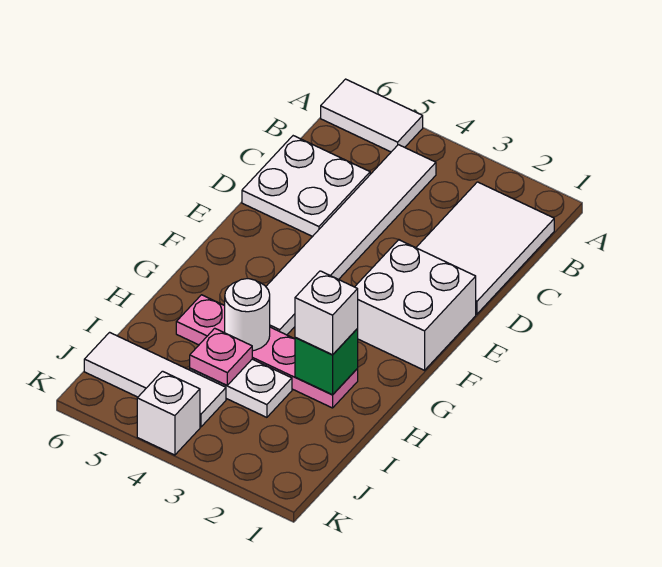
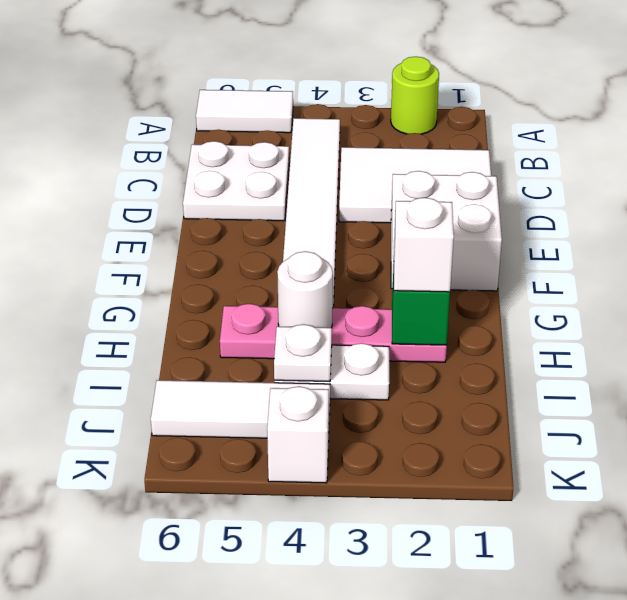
none -> lime 1x1 round brick [391,57,439,134]
white 2x3 tile [416,182,554,314] -> white 2x3 tile turned to [339,147,491,223]
pink 1x1 plate [190,328,252,385] -> white 1x1 plate [274,324,332,382]

